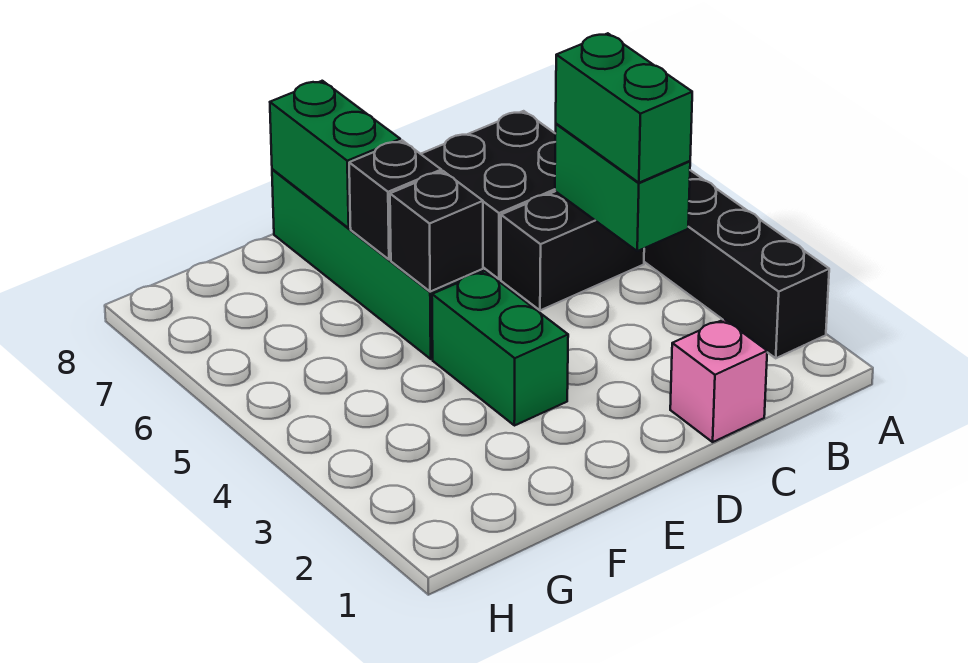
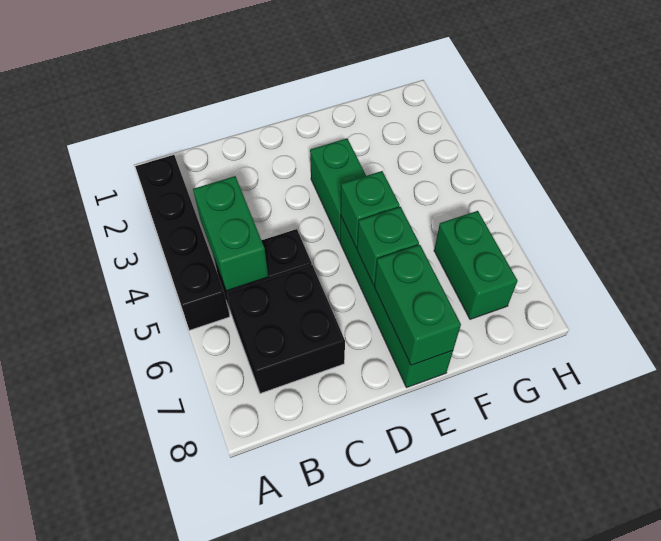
green 1x2 brick [556,33,692,183] -> green 1x2 brick moved to [434,211,518,319]
pink 1x1 brick [670,319,767,442] -> none
black 1x1 brick [390,171,483,292] -> green 1x1 brick [341,171,400,248]
black 1x1 brick [349,140,441,260] -> green 1x1 brick [357,207,419,285]

